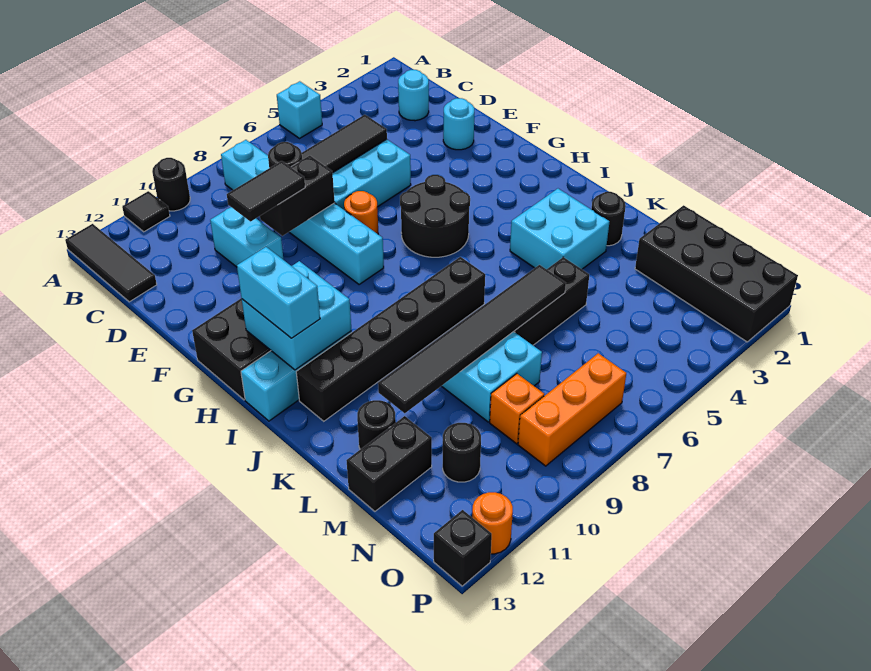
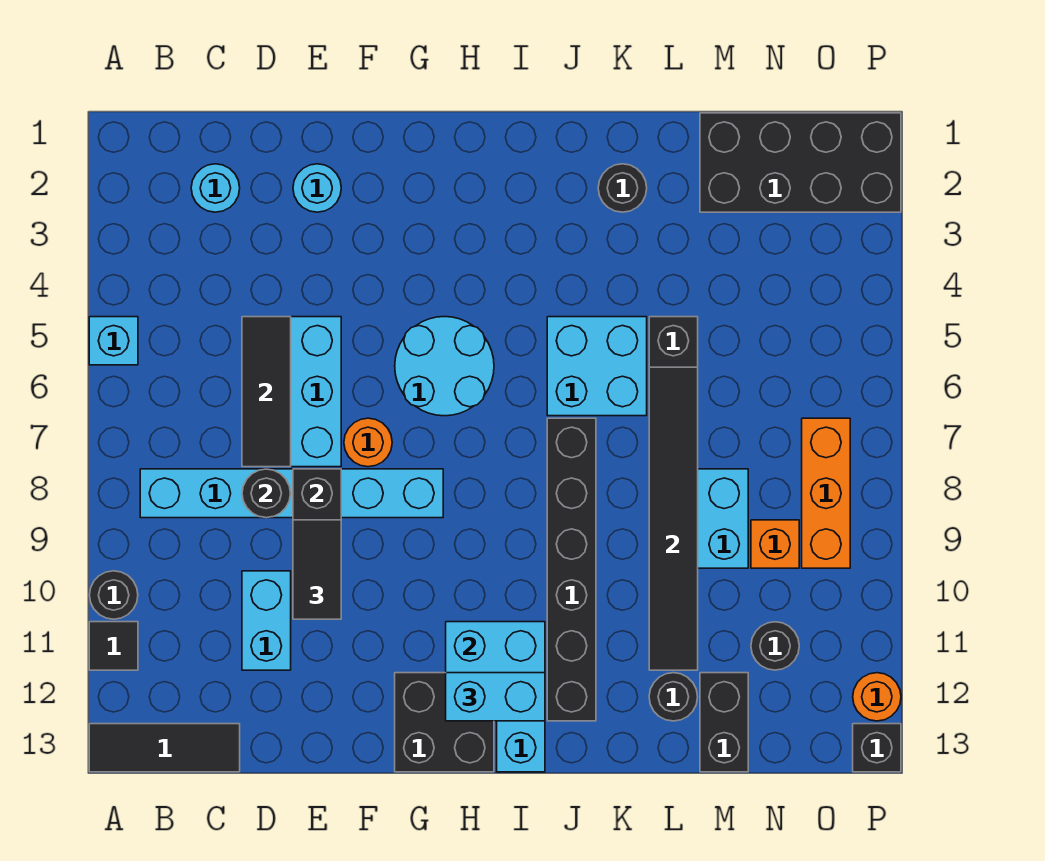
cyan 1x2 brick [210,207,284,267] -> cyan 1x2 brick turned to [242,571,291,670]
black 2x2 round brick [400,175,470,257] -> cyan 2x2 round brick [395,317,494,416]
cyan 2x2 brick [510,189,609,269] -> cyan 2x2 brick moved to [547,317,647,416]

